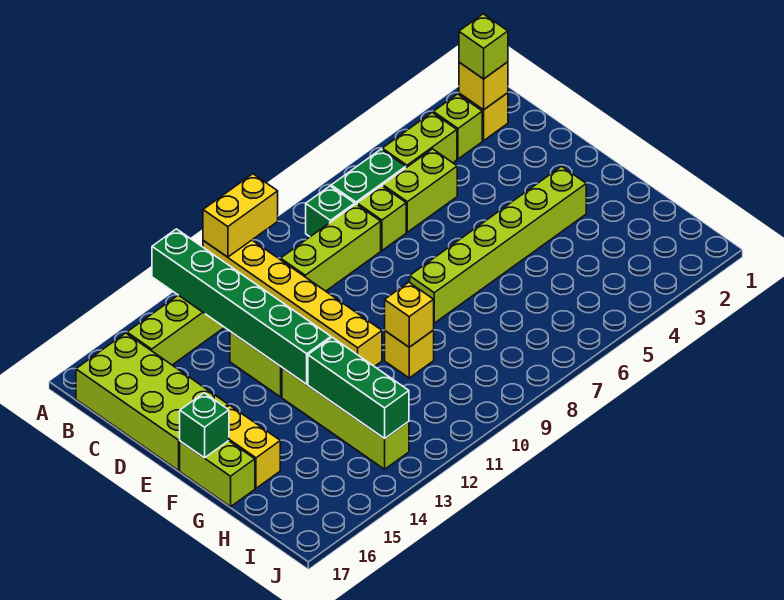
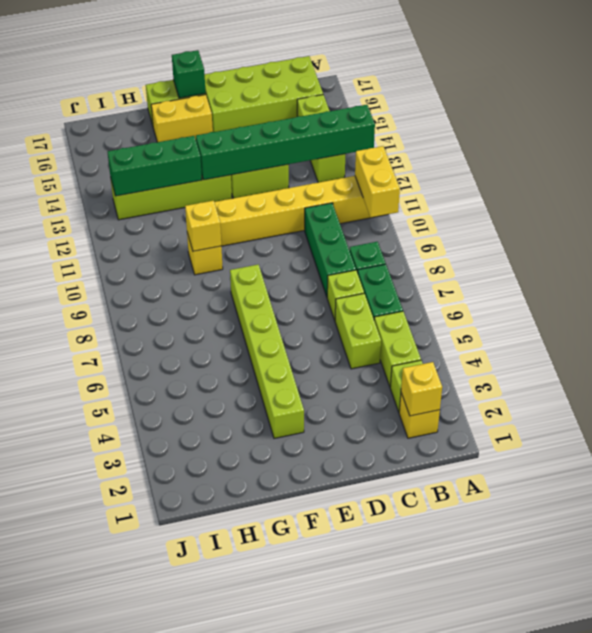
lime 1x1 brick [459,14,508,79] -> none
lime 1x3 brick [281,204,381,291] -> green 1x3 brick [305,203,356,296]

